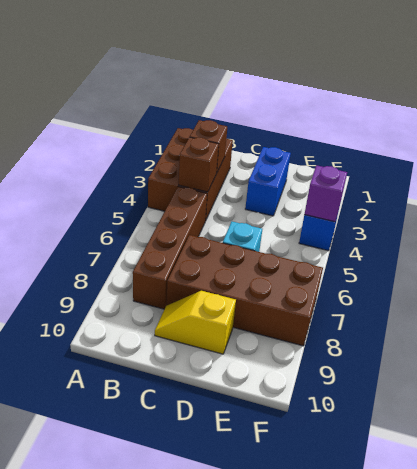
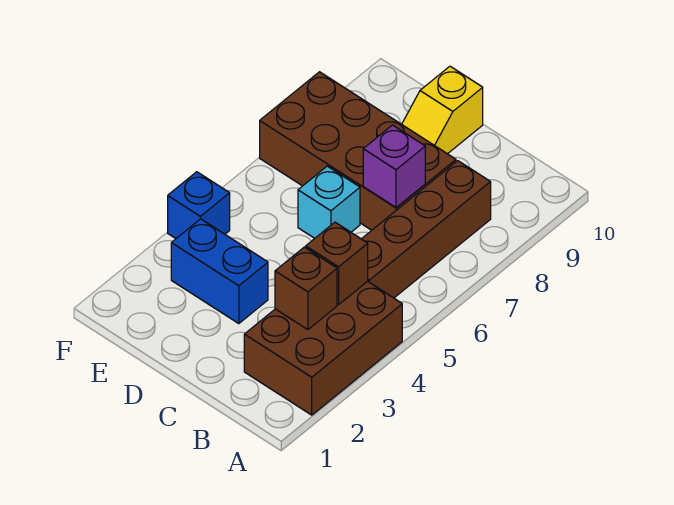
yellow 1x2 slope [155,291,236,354] -> yellow 1x2 slope turned to [402,66,483,154]
blue 1x2 brick [245,147,291,216] -> blue 1x2 brick turned to [171,219,268,324]
purple 1x1 brick [304,165,347,222] -> purple 1x1 brick moved to [363,125,425,208]

